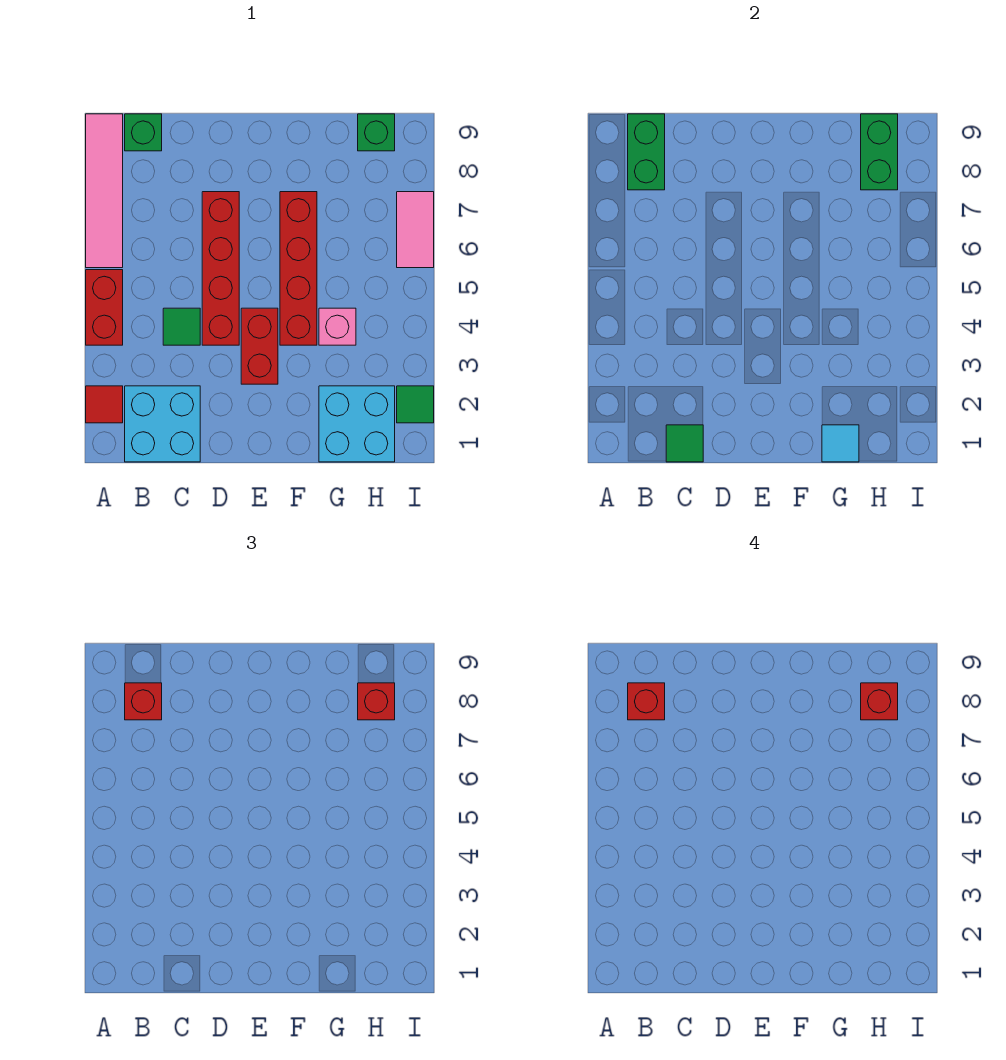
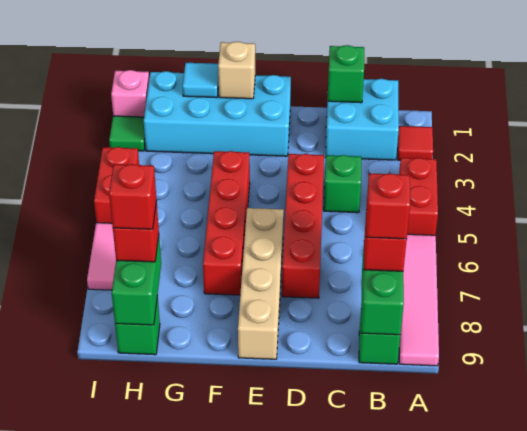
green 1x1 tile [666,425,703,462] -> green 1x1 brick [328,45,364,103]
green 1x1 tile [163,308,200,345] -> green 1x1 brick [324,155,361,213]
red 1x2 brick [241,308,278,384] -> red 1x2 brick moved to [94,147,139,223]
none -> tan 1x4 brick [238,208,284,359]
none -> tan 1x1 brick [218,42,255,99]
cyan 2x2 brick [319,386,395,462] -> cyan 2x4 brick [144,71,291,156]
pink 1x1 brick [319,308,356,345] -> pink 1x1 brick moved to [111,70,149,117]

